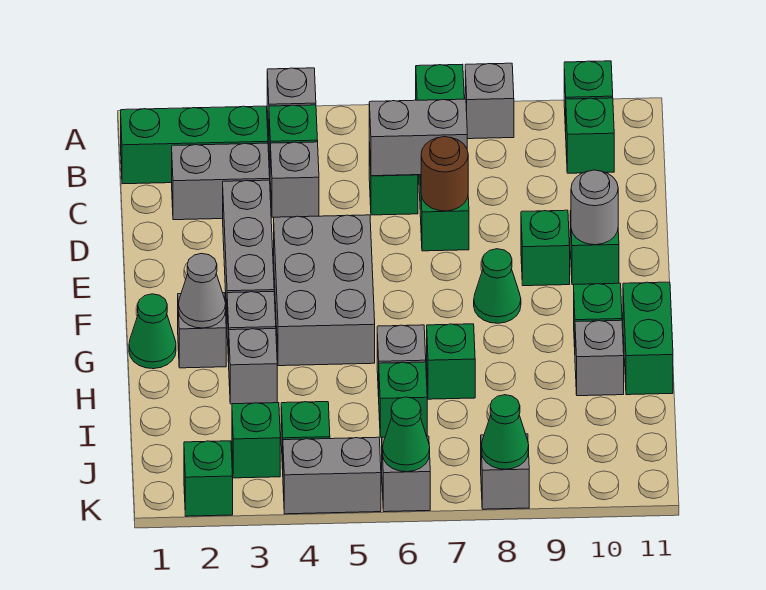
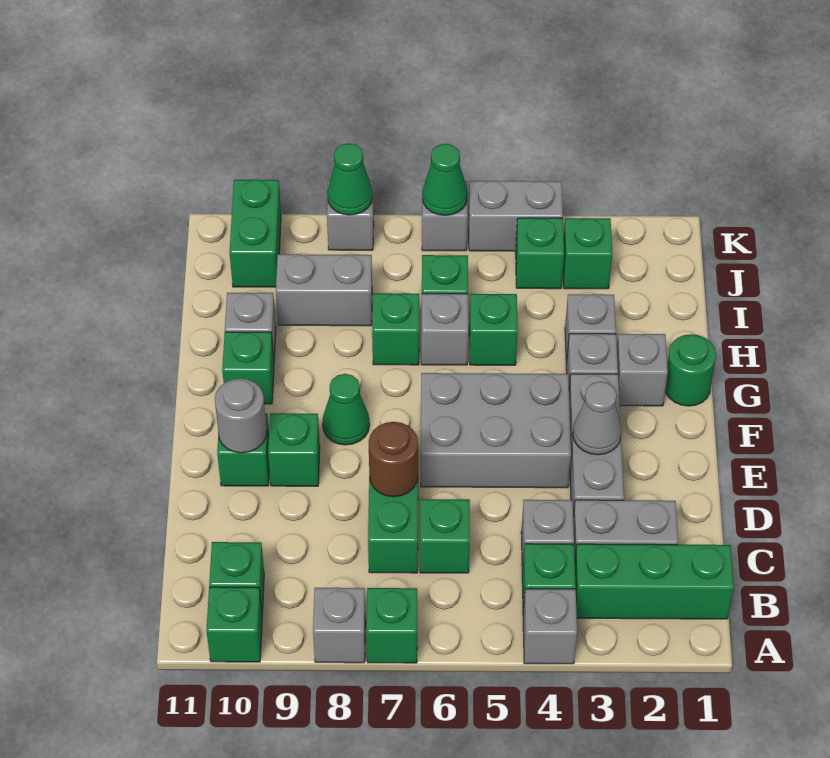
grey 1x2 brick [369,99,467,176] -> grey 1x2 brick moved to [276,254,372,326]
grey 2x3 brick [274,215,375,366] -> grey 2x3 brick turned to [421,373,571,488]
green 1x1 cone [129,294,176,369] -> green 1x1 round brick [665,334,716,406]
grey 1x1 cone [178,253,226,328] -> grey 1x1 cone moved to [573,381,622,455]
green 1x2 brick [623,282,673,395] -> green 1x2 brick moved to [230,180,281,287]
green 1x1 brick [184,441,233,516] -> green 1x1 brick moved to [469,294,518,365]

